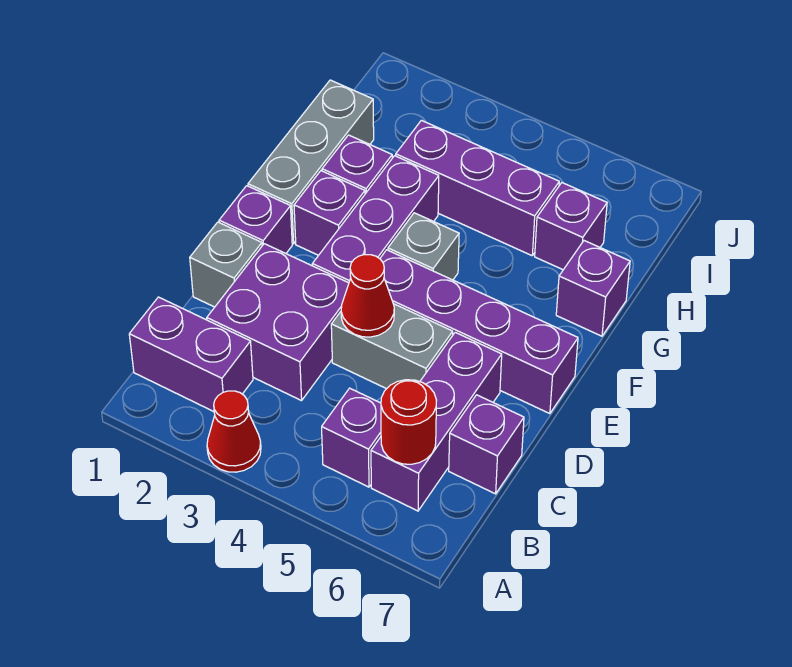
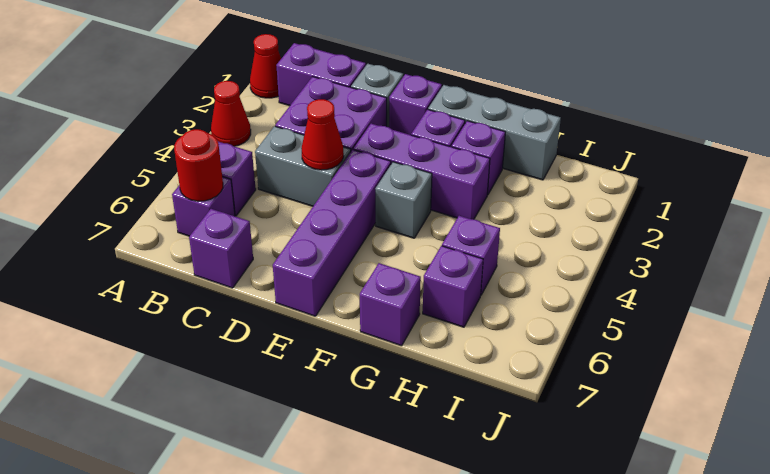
none -> red 1x1 cone [250,34,281,98]
purple 1x2 brick [129,297,253,412] -> purple 1x2 brick turned to [276,43,366,106]
purple 1x3 brick [371,332,502,511] -> purple 1x1 brick [172,177,235,236]
grey 1x2 brick [331,304,453,389] -> grey 1x2 brick turned to [255,126,351,206]
purple 1x3 brick [396,120,559,256] -> purple 1x1 brick [442,216,500,295]

